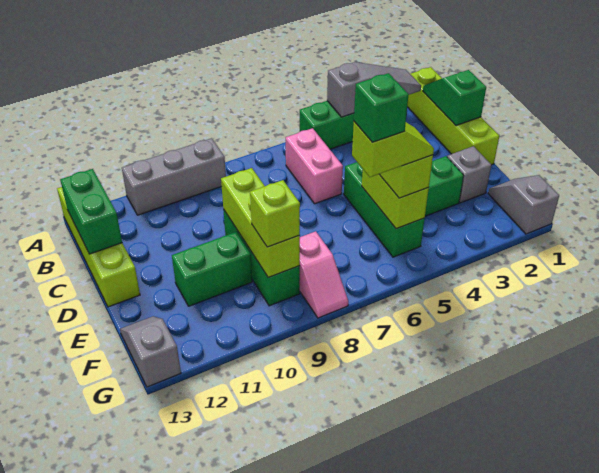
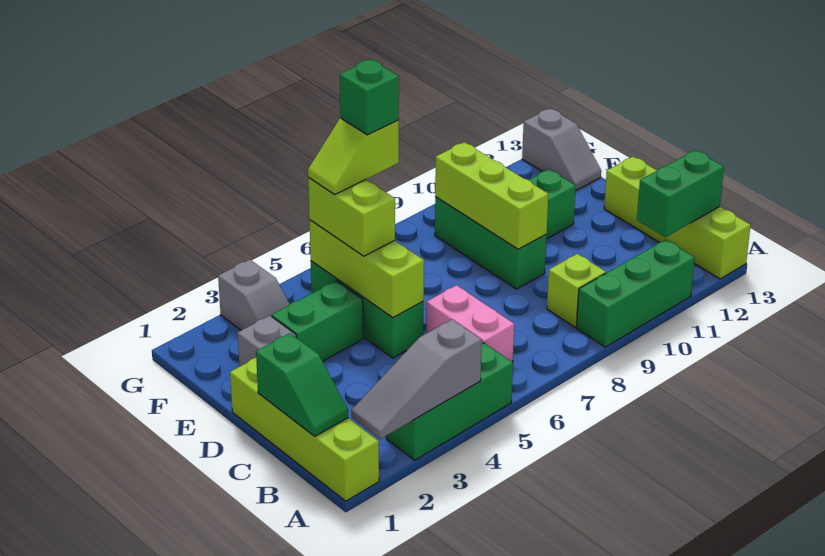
grey 1x3 brick [122,138,226,215] -> green 1x3 brick [577,240,695,347]
green 1x2 brick [60,169,122,254] -> green 1x2 brick turned to [637,150,724,237]
lime 1x2 brick [362,170,429,229] -> lime 1x3 brick [309,220,424,318]
grey 1x2 slope [488,175,559,234] -> grey 1x2 slope moved to [218,260,289,330]
pink 1x2 slope [300,231,348,318] -> none
lime 1x1 brick [250,180,300,247] -> lime 1x1 brick moved to [547,254,606,327]

